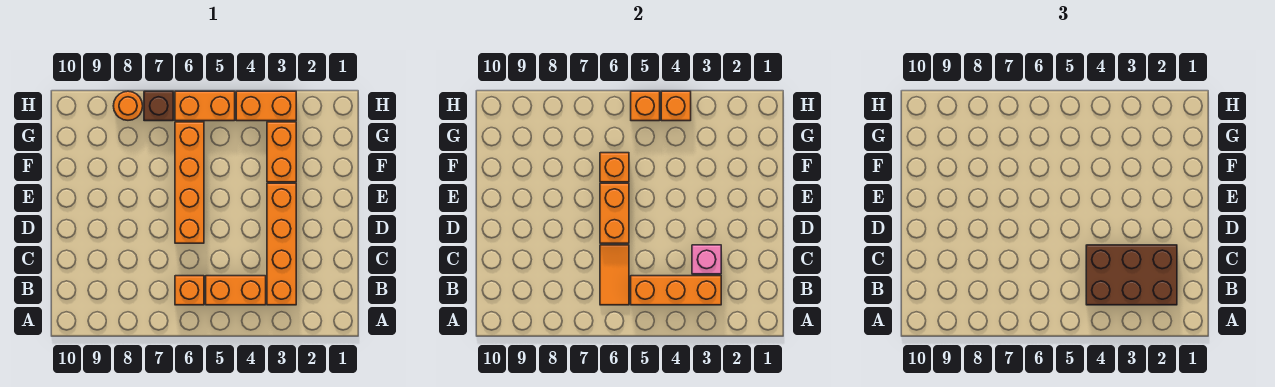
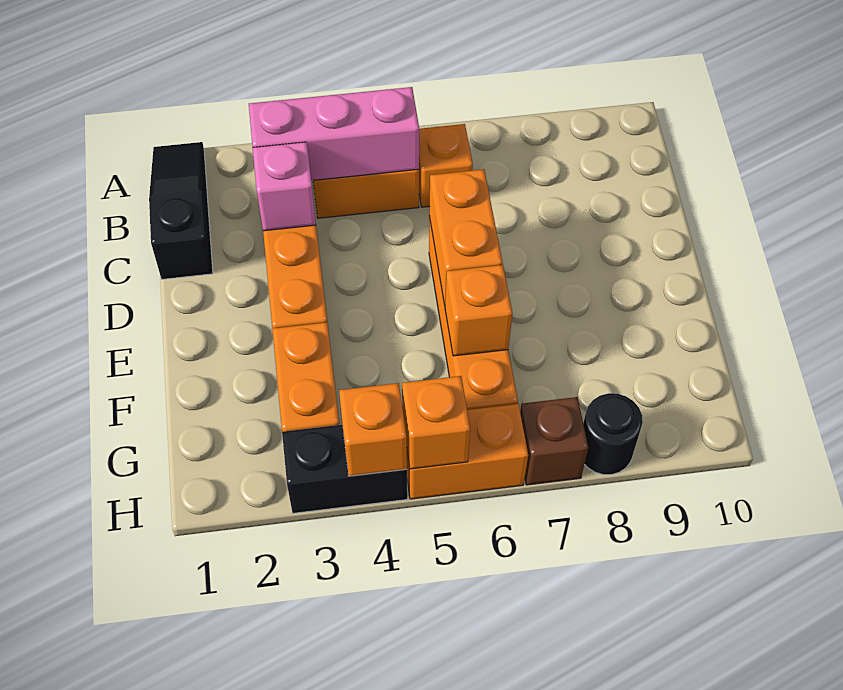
none -> black 1x3 slope [149,142,213,279]
brown 2x3 brick [1086,245,1177,305] -> none
orange 1x3 brick [631,276,721,305] -> pink 1x3 brick [249,87,419,181]
orange 1x2 tile [600,245,629,305] -> none
orange 1x2 brick [236,91,296,121] -> black 1x2 brick [282,425,407,513]
orange 1x1 round brick [113,91,143,120] -> black 1x1 round brick [583,393,643,475]

